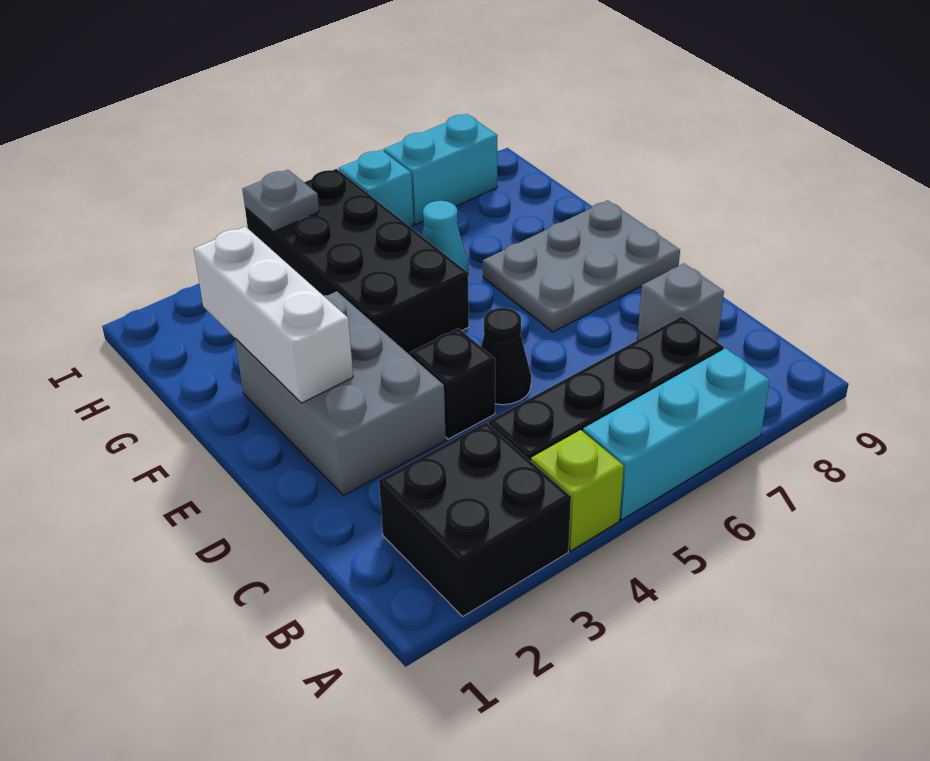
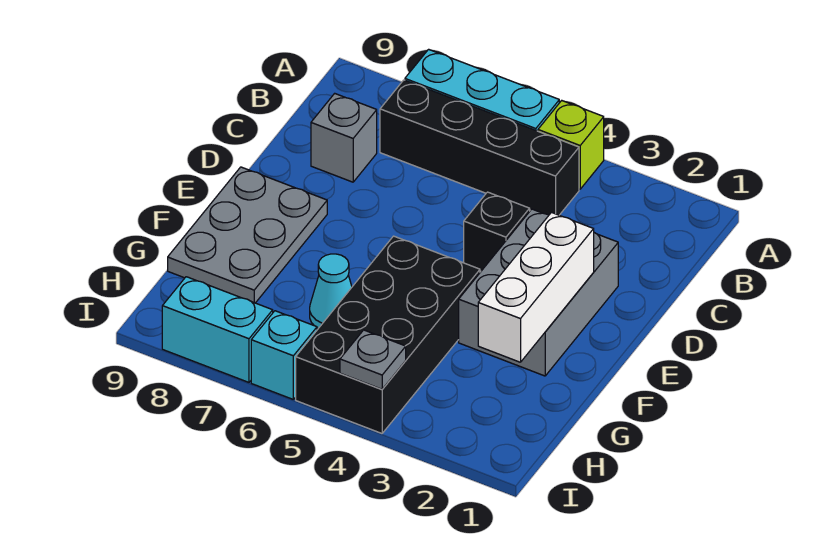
black 2x2 brick [379,422,571,616] -> none
black 1x1 cone [481,308,531,405] -> none
grey 2x3 plate [483,200,680,332] -> grey 2x3 plate turned to [168,167,327,303]

